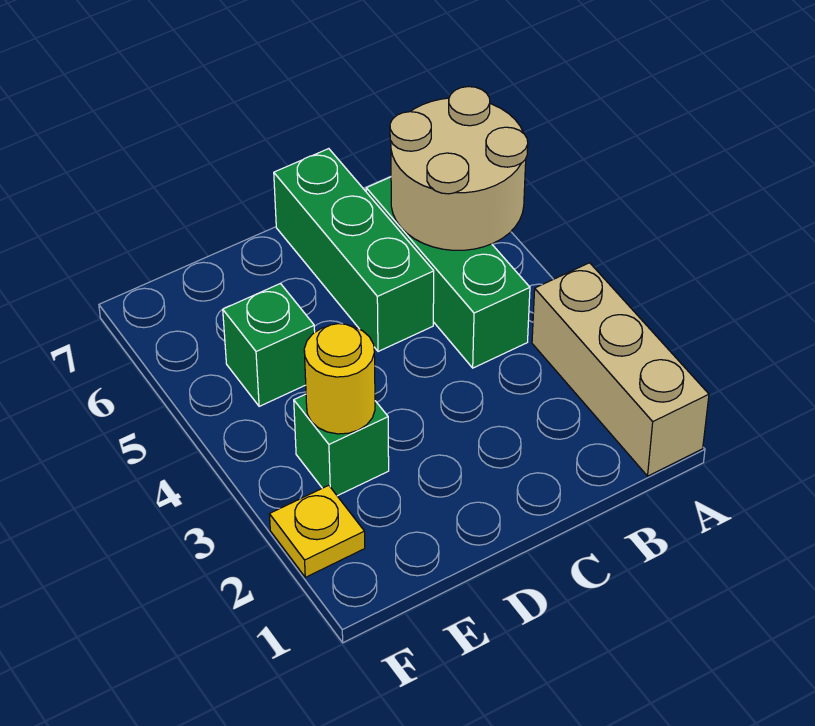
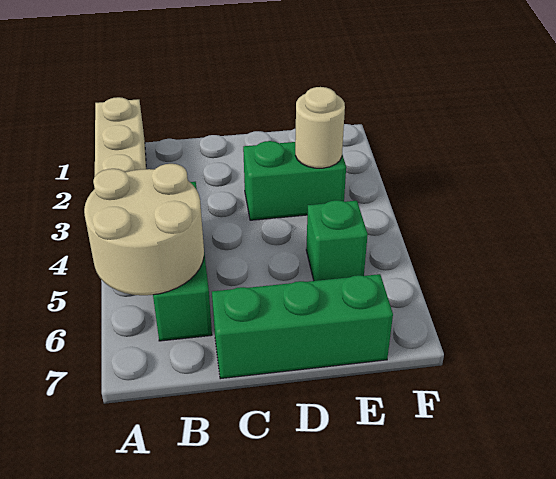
green 1x3 brick [274,149,434,352] -> green 1x3 brick turned to [212,274,393,379]
green 1x1 brick [294,394,389,496] -> green 1x2 brick [243,141,346,220]
yellow 1x1 round brick [304,324,375,434] -> tan 1x1 round brick [295,87,345,168]
yellow 1x1 plate [269,485,365,577] -> none

